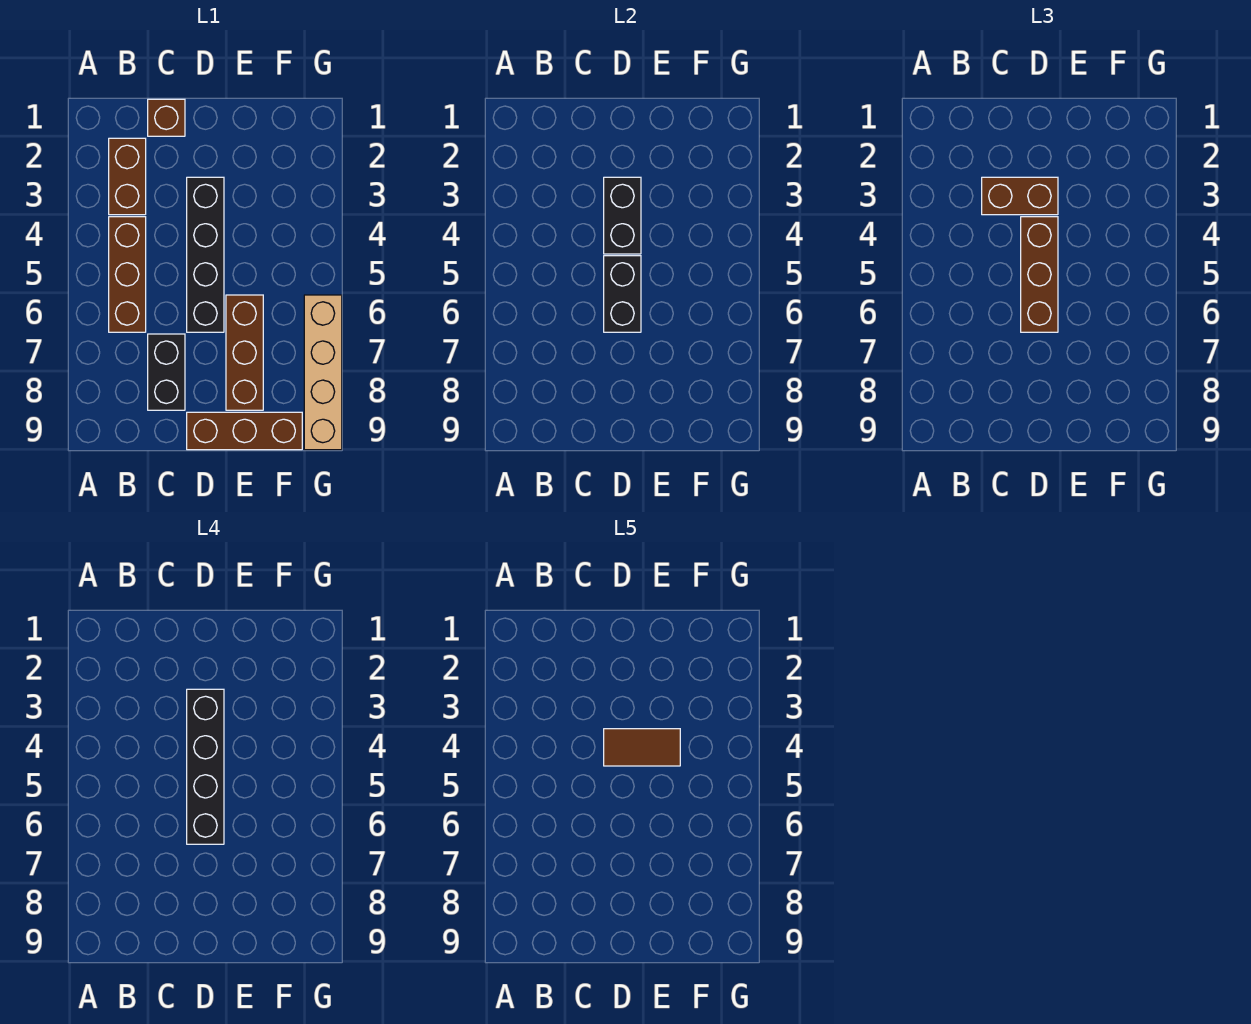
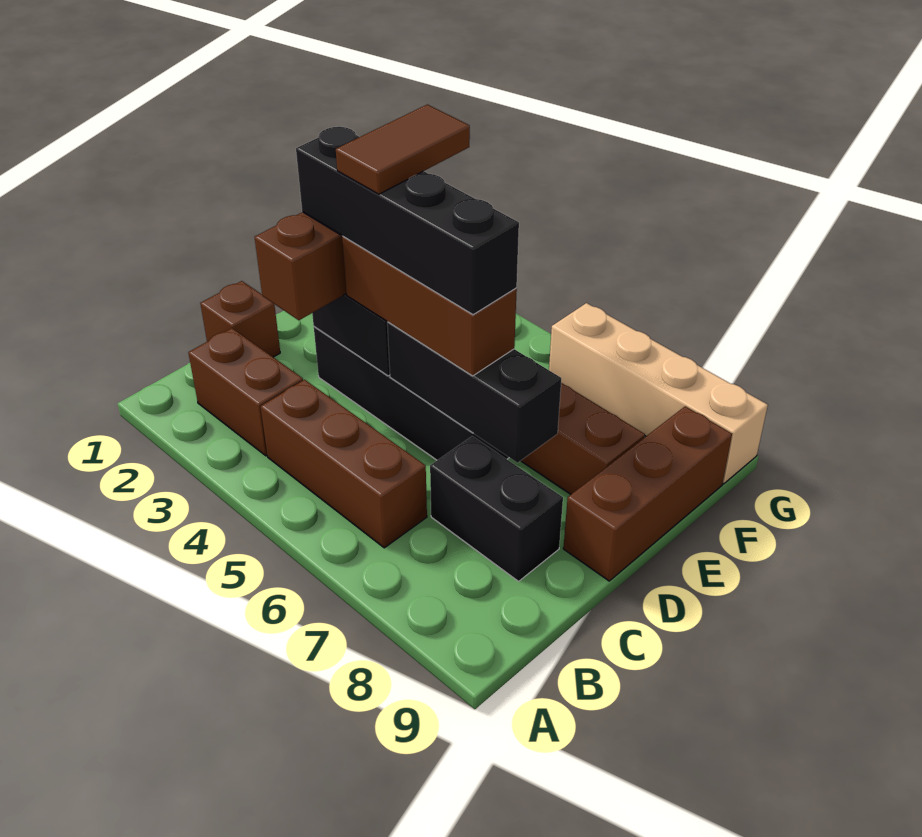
black 1x2 brick [604,256,641,332] -> black 1x3 brick [387,322,561,463]

